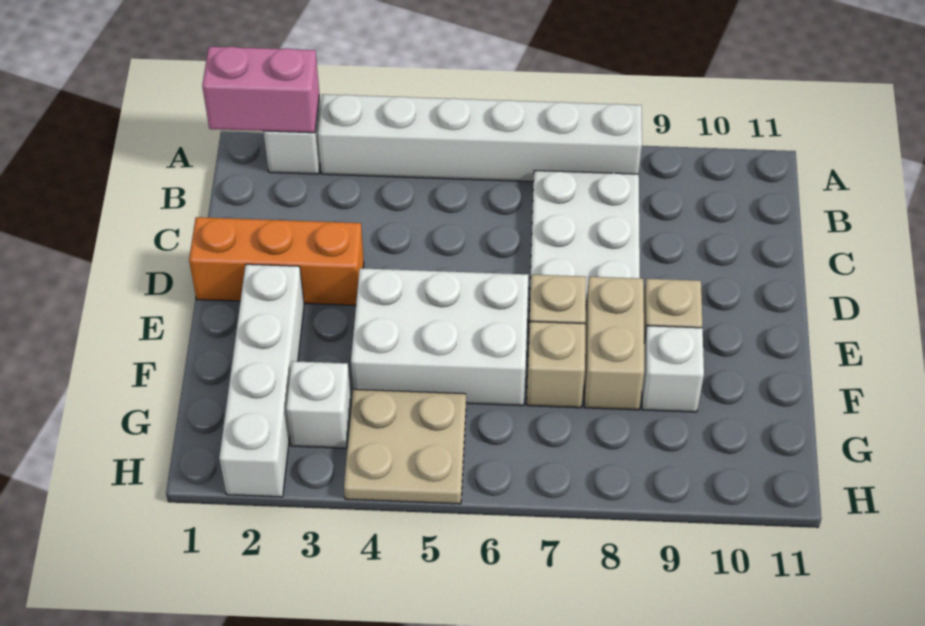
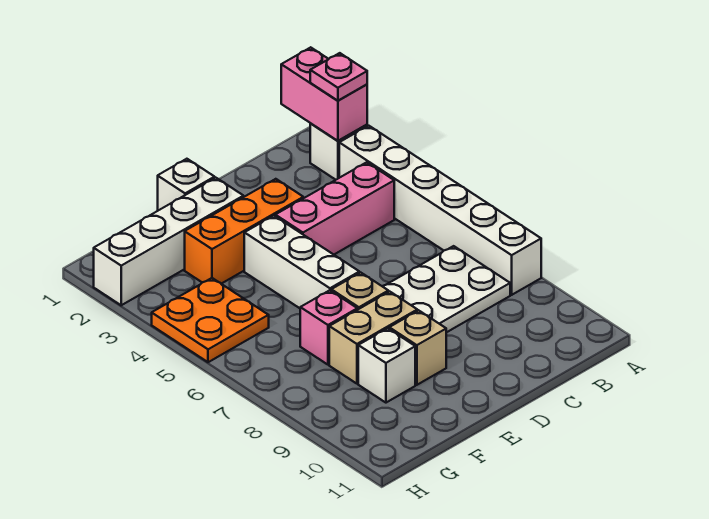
none -> pink 1x1 plate [310,53,367,101]
none -> pink 1x3 brick [275,162,394,255]
orange 1x3 brick [189,217,364,305] -> orange 1x3 brick turned to [185,179,303,284]
white 2x3 brick [351,268,529,406] -> white 1x3 brick [244,216,359,308]
tan 1x1 brick [527,322,585,408] -> pink 1x1 brick [300,290,357,365]
white 1x1 brick [286,361,351,448] -> white 1x1 brick moved to [158,159,215,210]
tan 2x2 plate [344,389,466,504] -> orange 2x2 plate [152,278,269,362]

